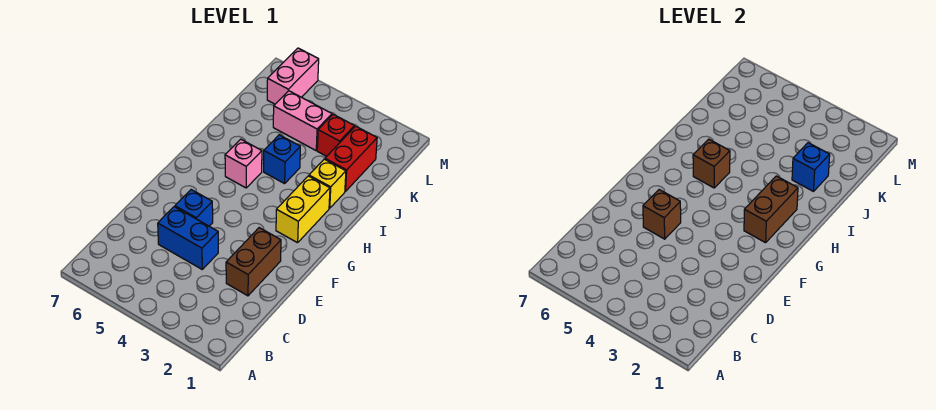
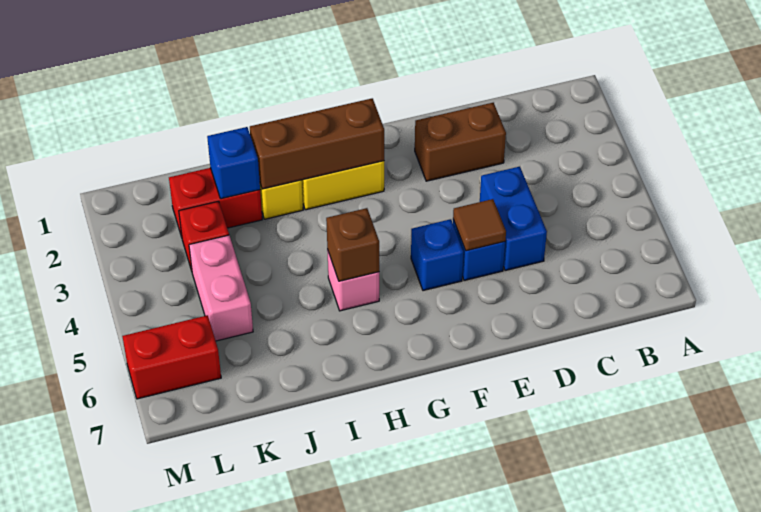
brown 1x1 brick [643,190,681,239] -> brown 1x1 tile [453,199,506,251]
brown 1x2 brick [744,176,798,243] -> brown 1x3 brick [250,98,384,189]
blue 1x1 brick [264,135,300,184] -> blue 1x1 brick moved to [411,219,464,291]
pink 1x2 brick [267,48,319,104] -> red 1x2 brick [122,315,221,399]

